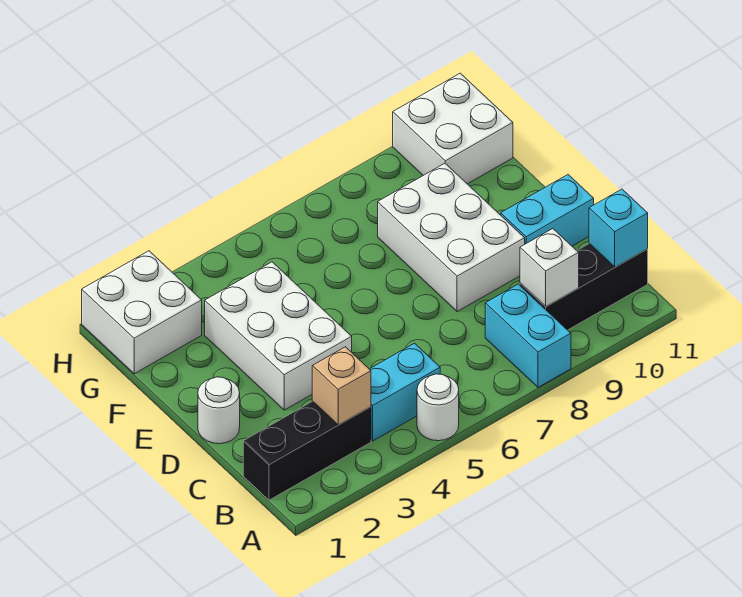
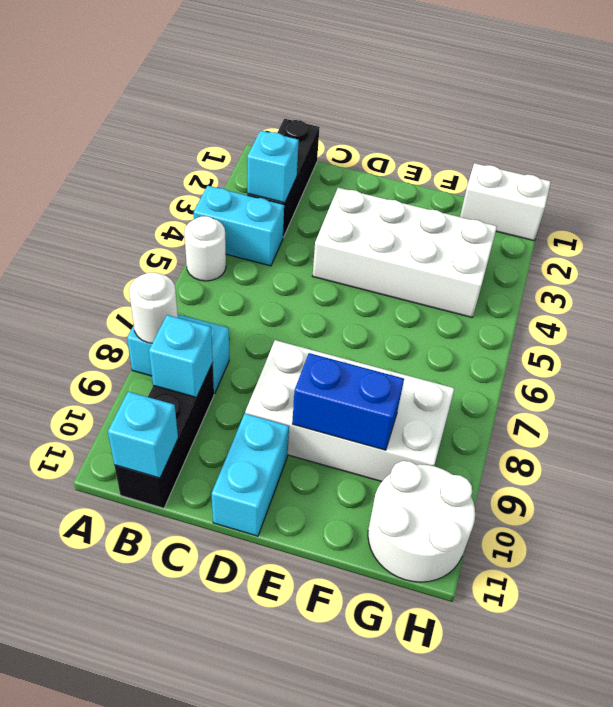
tan 1x1 brick [312,347,371,425] -> cyan 1x1 brick [247,130,299,203]
cyan 1x2 brick [370,343,440,441] -> cyan 1x2 brick turned to [194,186,284,266]
white 1x1 brick [520,229,579,307] -> cyan 1x1 brick [149,315,213,397]
white 1x1 round brick [198,377,240,444] -> white 1x1 round brick moved to [129,272,178,343]
white 2x3 brick [205,262,352,410] -> white 2x4 brick [313,188,497,317]
white 2x3 brick [378,163,525,312] -> white 2x4 brick [245,340,455,482]
none -> blue 1x2 brick [292,353,404,450]
white 2x2 brick [82,251,202,374] -> white 1x2 brick [460,163,551,241]
white 2x2 brick [393,73,513,184] -> white 2x2 round brick [368,461,475,582]

